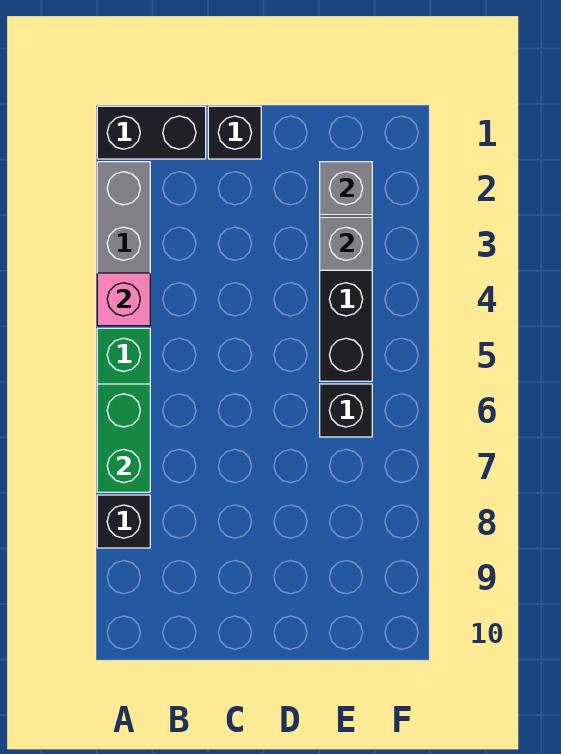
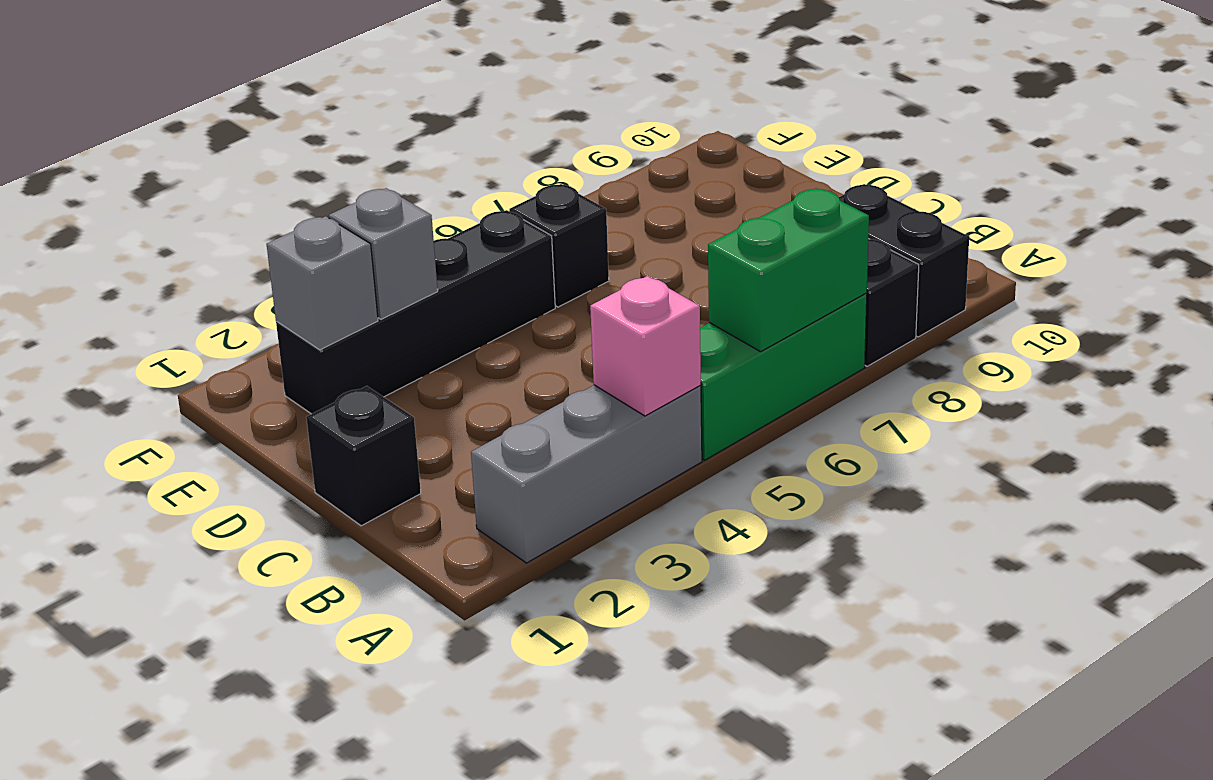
black 1x2 brick [97,106,206,159] -> black 1x2 brick moved to [839,184,969,337]

